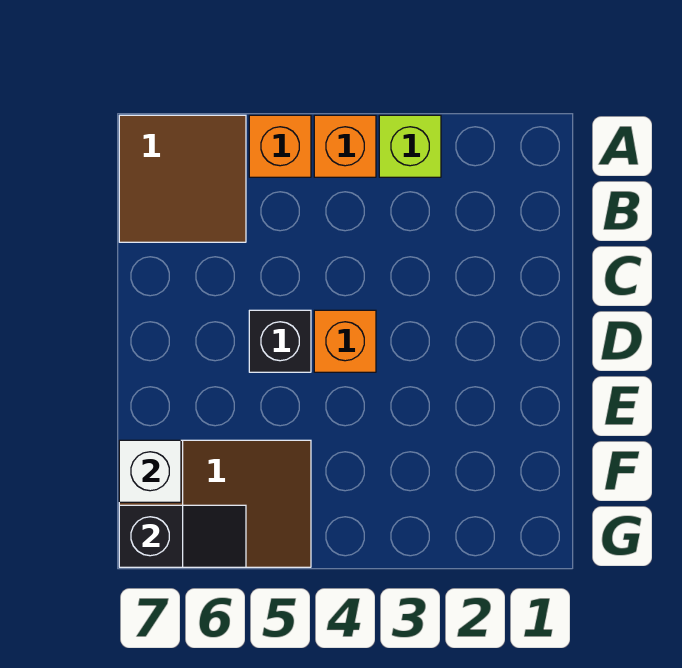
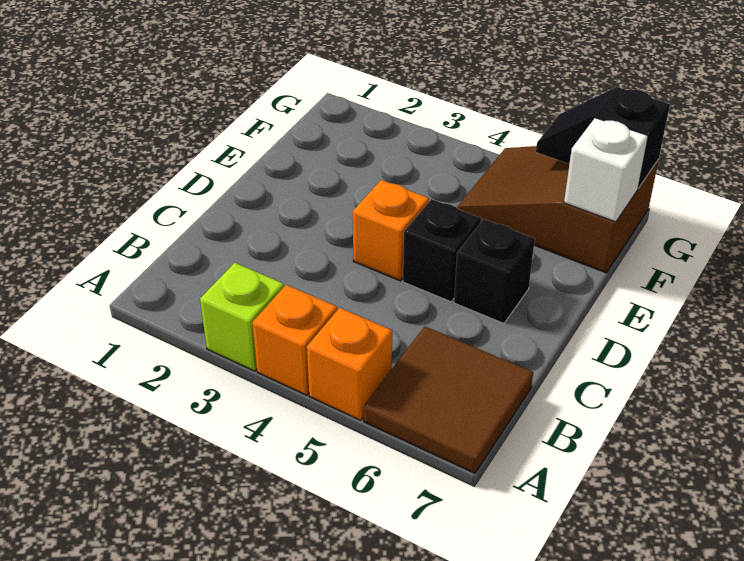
none -> black 1x1 brick [454,219,535,324]

